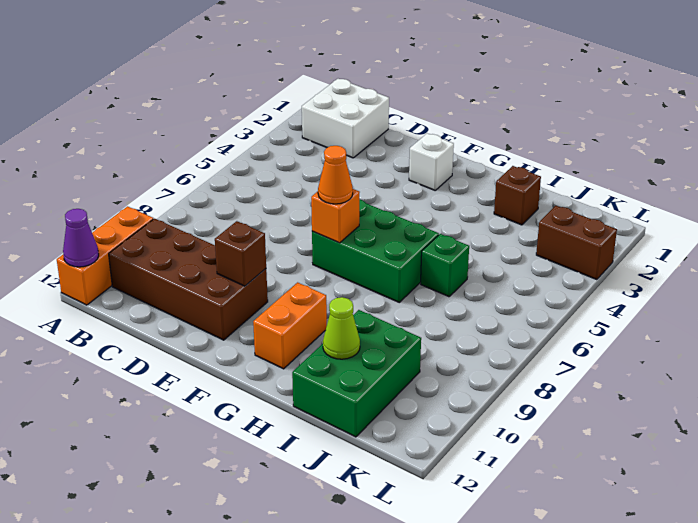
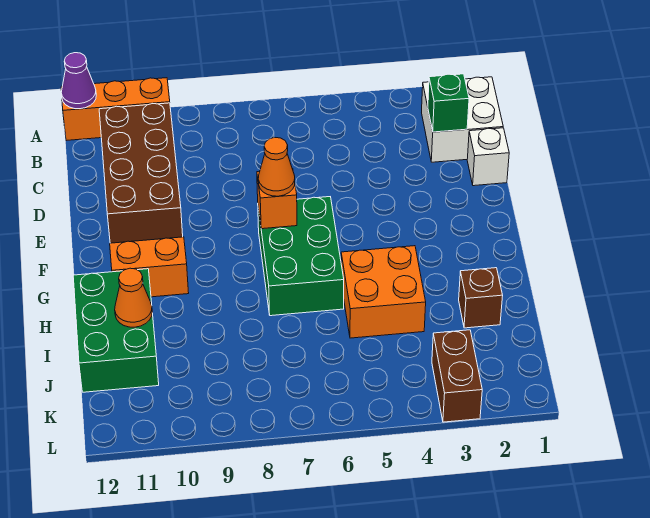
brown 1x1 brick [215,221,266,286] -> none
white 1x1 brick [409,133,454,190] -> white 1x1 brick moved to [467,128,509,186]
none -> orange 2x2 brick [341,246,426,338]
green 1x1 brick [421,234,469,297] -> green 1x1 brick moved to [428,74,469,132]
green 2x3 brick [292,310,421,437] -> green 2x3 brick turned to [73,269,159,392]
lime 1x1 cone [323,297,360,359] -> orange 1x1 cone [115,268,152,327]

